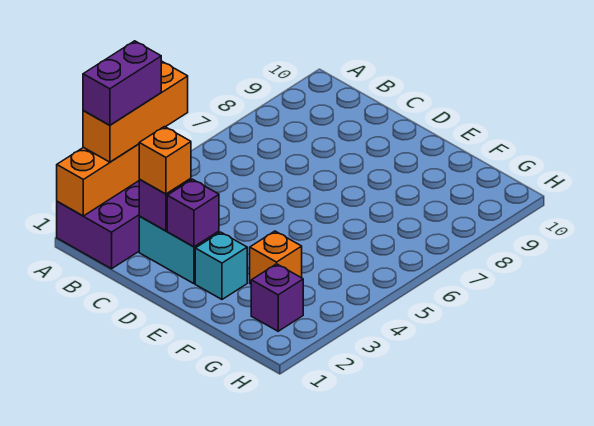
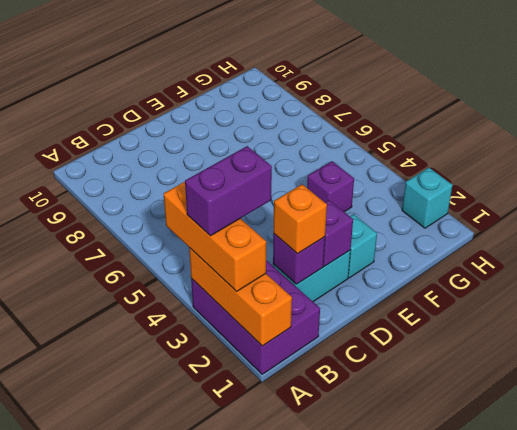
purple 1x2 brick [83,41,161,125] -> purple 1x2 brick turned to [185,146,272,236]
orange 1x1 brick [250,231,302,284] -> none
purple 1x1 brick [251,264,303,331] -> purple 1x1 brick moved to [307,161,354,212]
none -> cyan 1x1 brick [402,167,453,228]

